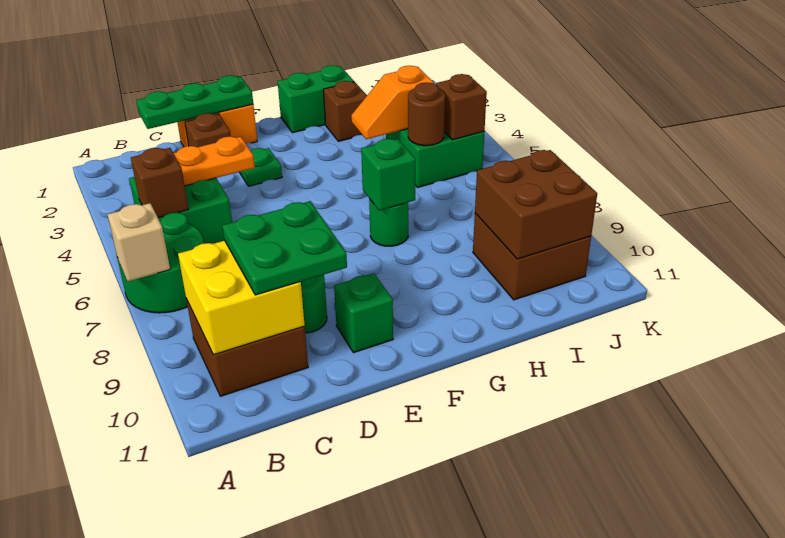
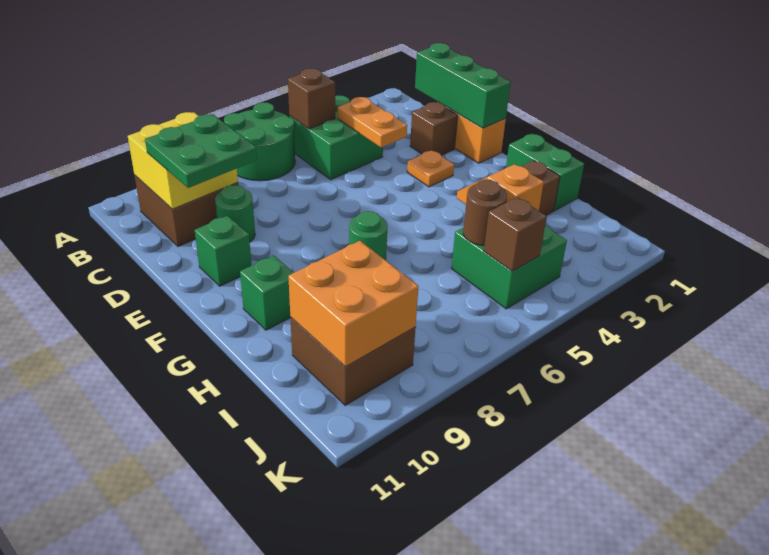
tan 1x1 brick [107,203,170,281] -> none
green 1x3 plate [136,75,253,129] -> green 1x3 brick [415,43,511,128]
green 1x1 plate [240,148,282,186] -> orange 1x1 plate [407,150,454,187]
green 1x1 brick [361,139,415,210] -> green 1x1 brick moved to [240,255,294,330]
brown 2x2 brick [475,150,597,259] -> orange 2x2 brick [288,241,418,367]

